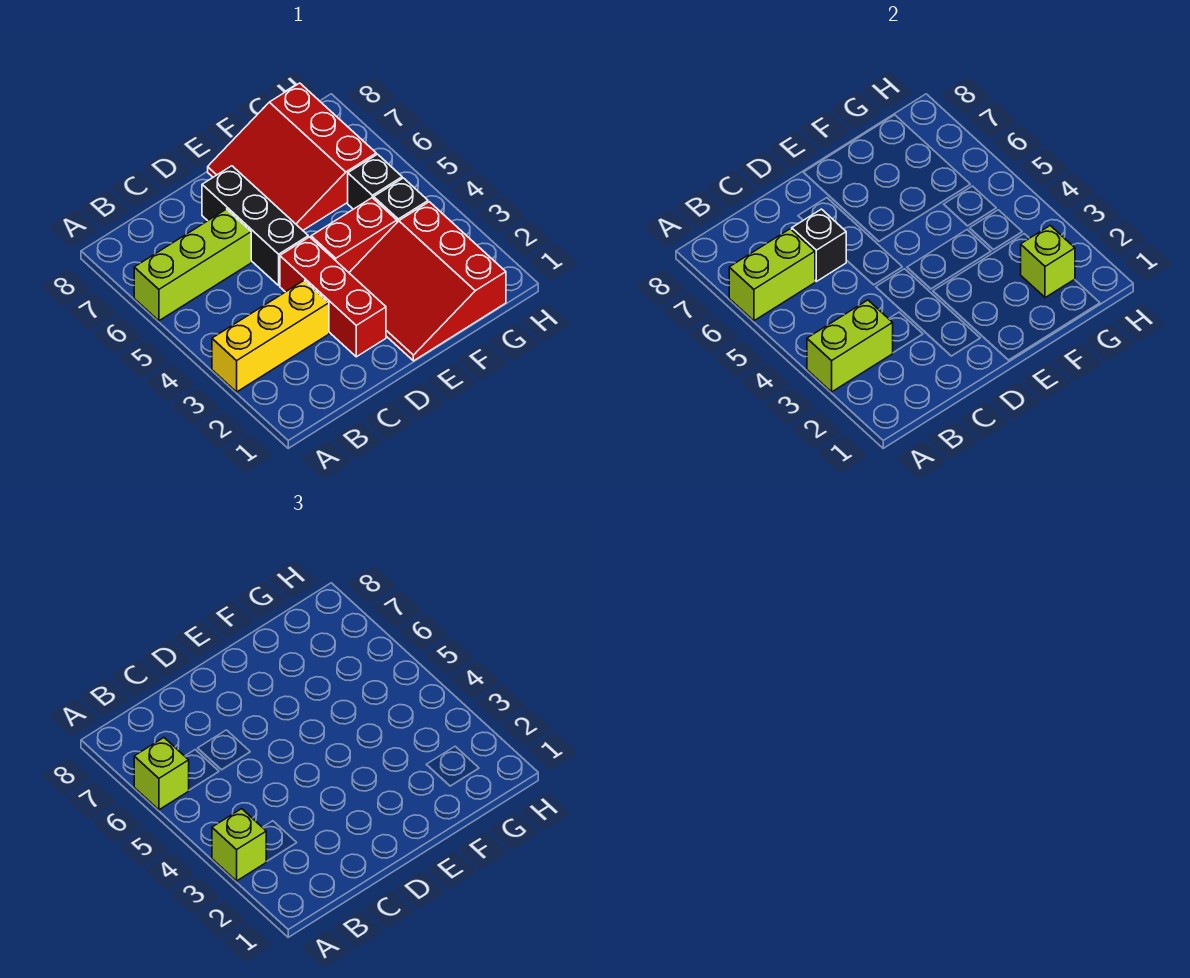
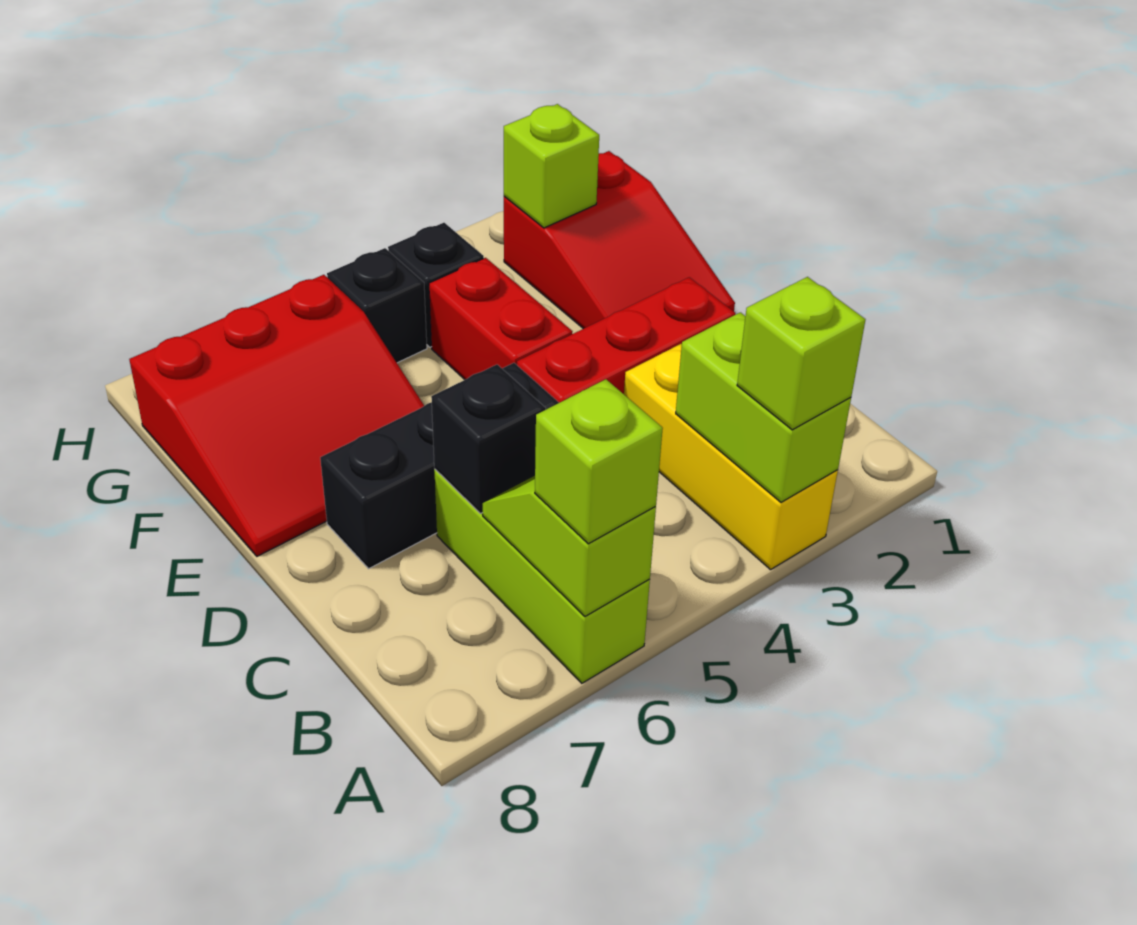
lime 1x2 brick [729,229,815,321] -> lime 1x2 slope [483,476,656,616]
red 3x3 slope [349,202,506,361] -> red 2x3 slope [504,151,735,329]

